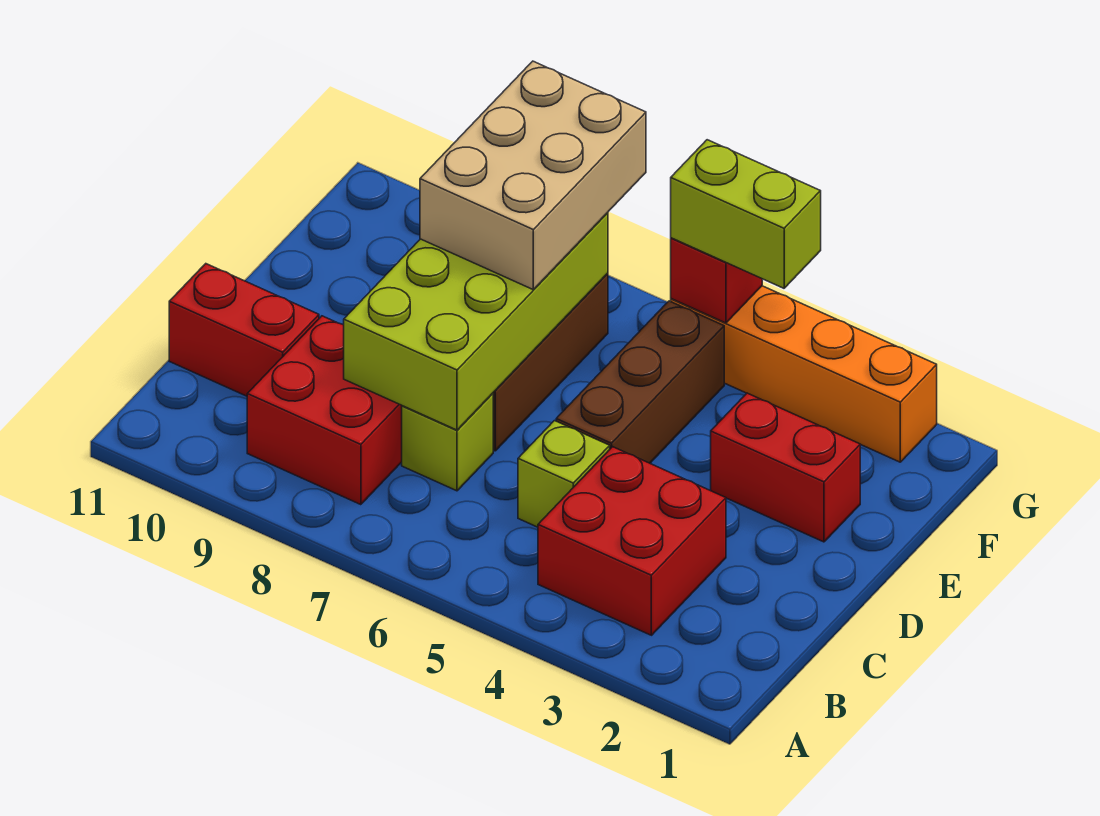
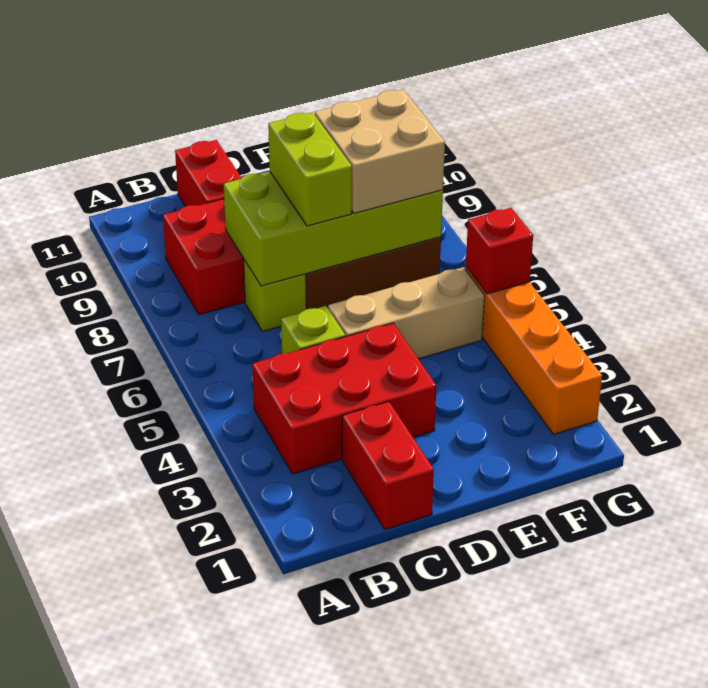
red 2x2 brick [538,447,726,635] -> red 2x3 brick [252,323,436,474]
brown 1x3 brick [556,301,724,463] -> tan 1x3 brick [328,267,485,359]
red 1x2 brick [711,393,860,542] -> red 1x2 brick moved to [342,402,434,530]
tan 2x3 brick [420,61,646,290] -> tan 2x2 brick [315,90,445,213]
lime 1x2 brick [671,140,821,288] -> lime 1x2 brick moved to [268,112,352,226]

